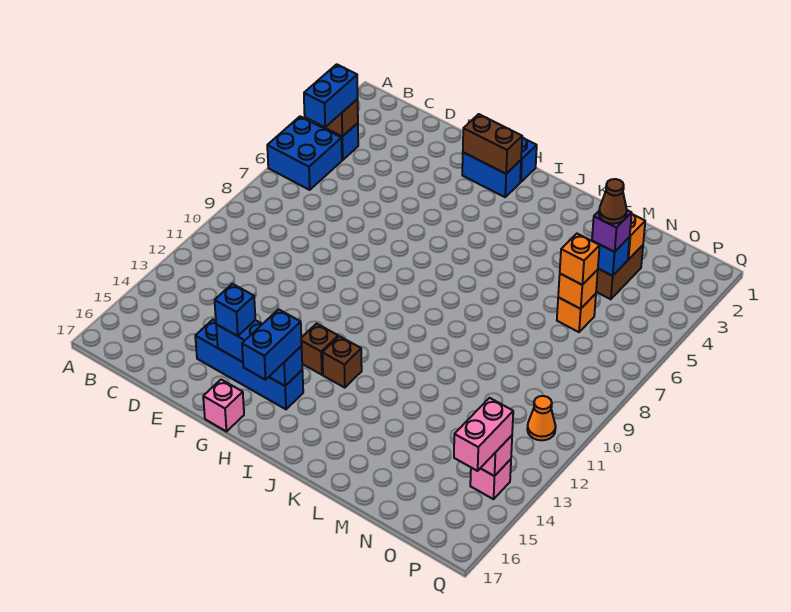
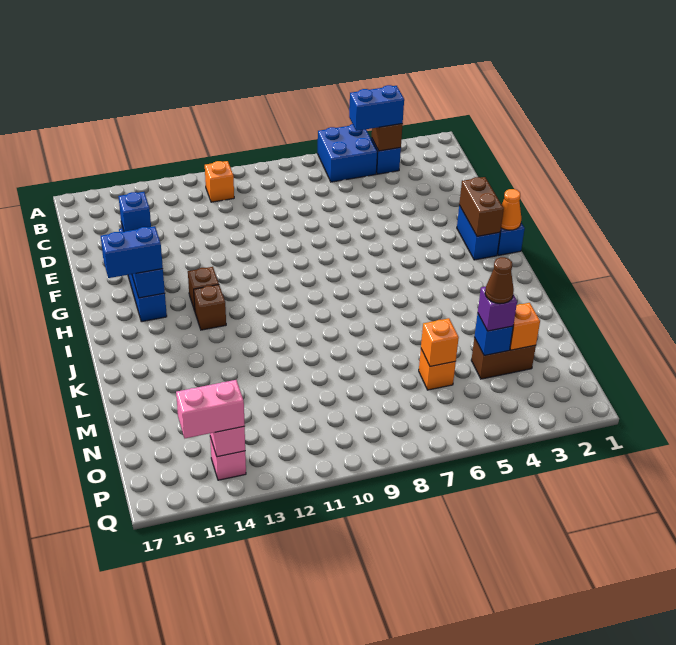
pink 1x1 brick [203,380,244,432] -> none
orange 1x1 brick [560,234,600,285] -> orange 1x1 brick moved to [205,161,234,202]
orange 1x1 cone [527,396,556,440] -> orange 1x1 cone moved to [501,189,521,230]

